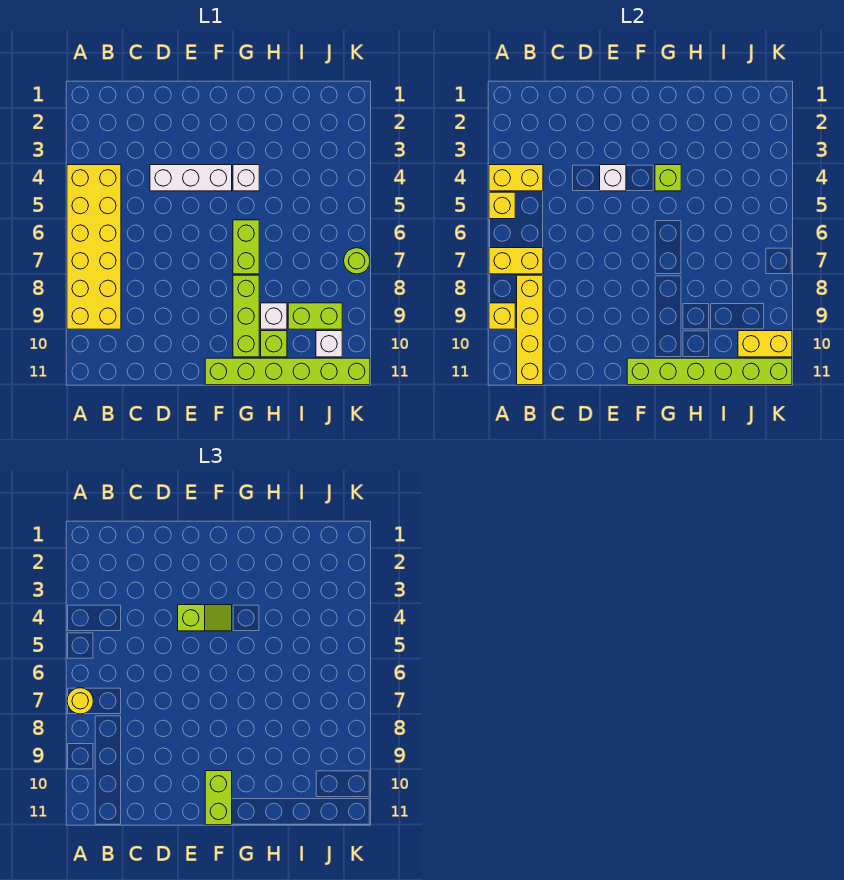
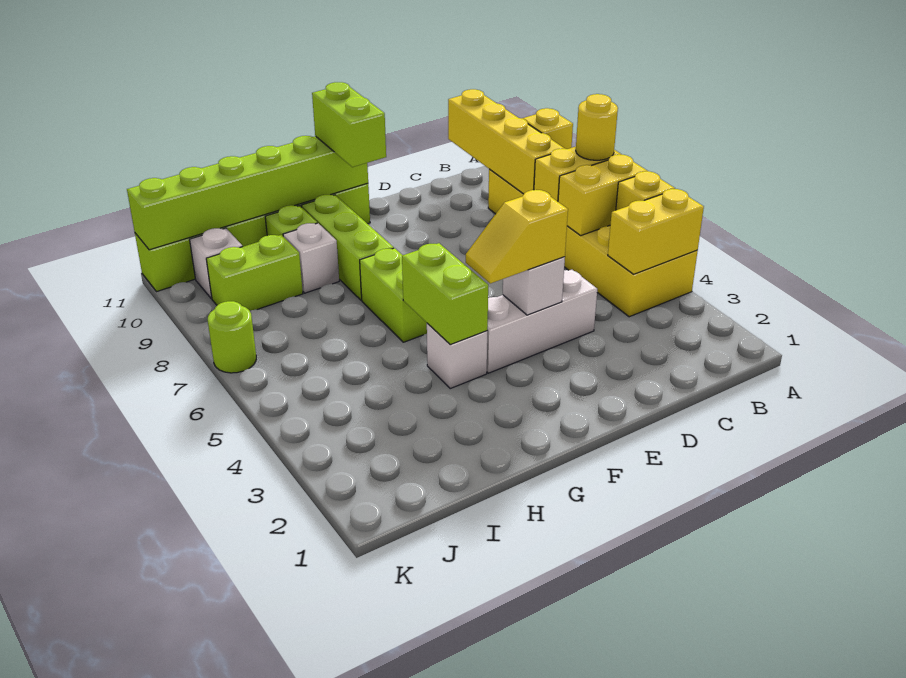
lime 1x2 slope [178,605,232,631] -> yellow 1x2 slope [466,190,568,283]
lime 1x1 brick [655,165,681,191] -> lime 1x2 brick [402,243,488,344]
yellow 1x2 brick [738,331,792,357] -> yellow 1x2 brick moved to [558,154,647,235]

